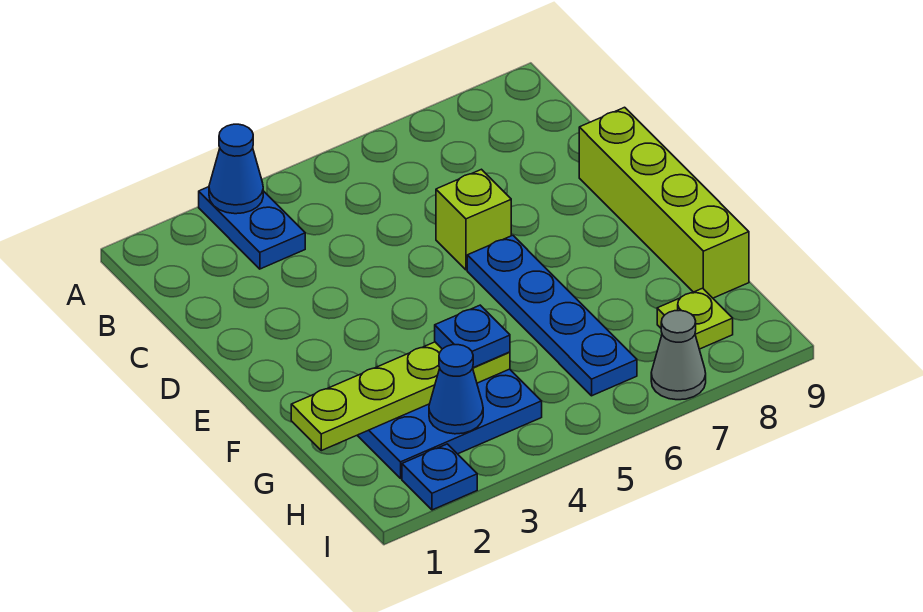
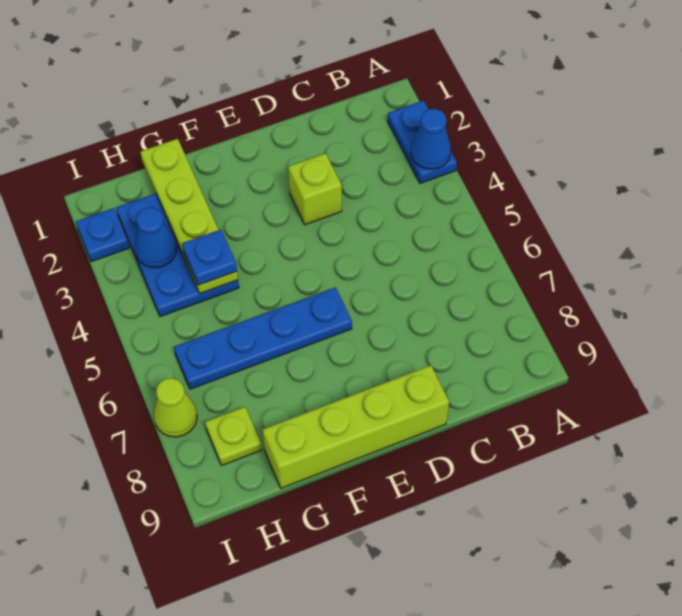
blue 1x2 plate [199,187,305,269] -> blue 1x2 plate turned to [388,101,457,183]
lime 1x1 brick [436,169,511,270] -> lime 1x1 brick moved to [288,153,342,225]
grey 1x1 cone [651,310,706,400] -> lime 1x1 cone [154,378,197,437]

